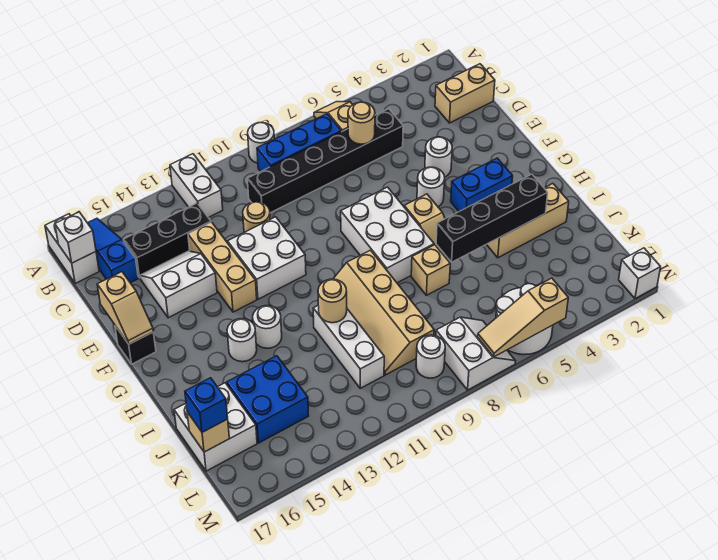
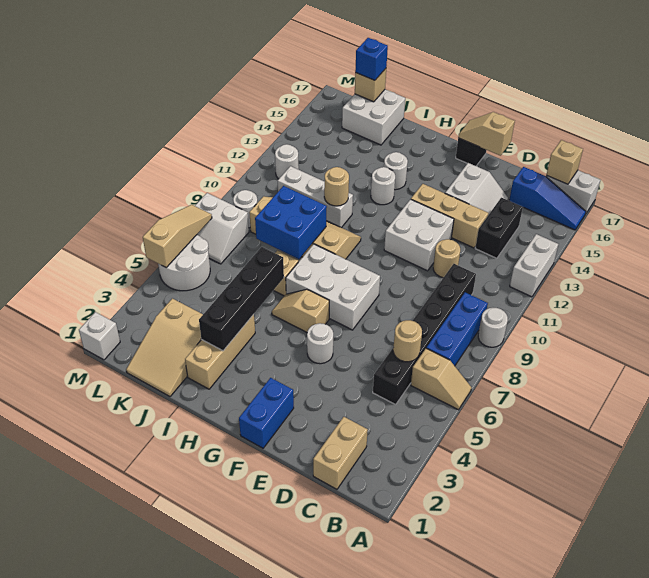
white 1x2 brick [170,154,223,218] -> white 1x2 brick turned to [510,234,558,297]
white 1x1 brick [55,212,96,263] -> tan 1x1 brick [547,140,583,184]
black 1x3 brick [124,203,211,278] -> black 1x2 brick [475,198,523,258]
white 1x1 round brick [425,137,452,177] -> white 1x1 round brick moved to [275,144,299,179]
blue 1x2 brick [451,158,513,211] -> blue 1x2 brick moved to [239,378,294,448]
none -> tan 2x3 slope [126,298,203,397]
blue 2x2 brick [227,356,309,443] -> blue 2x2 brick moved to [255,186,327,259]

